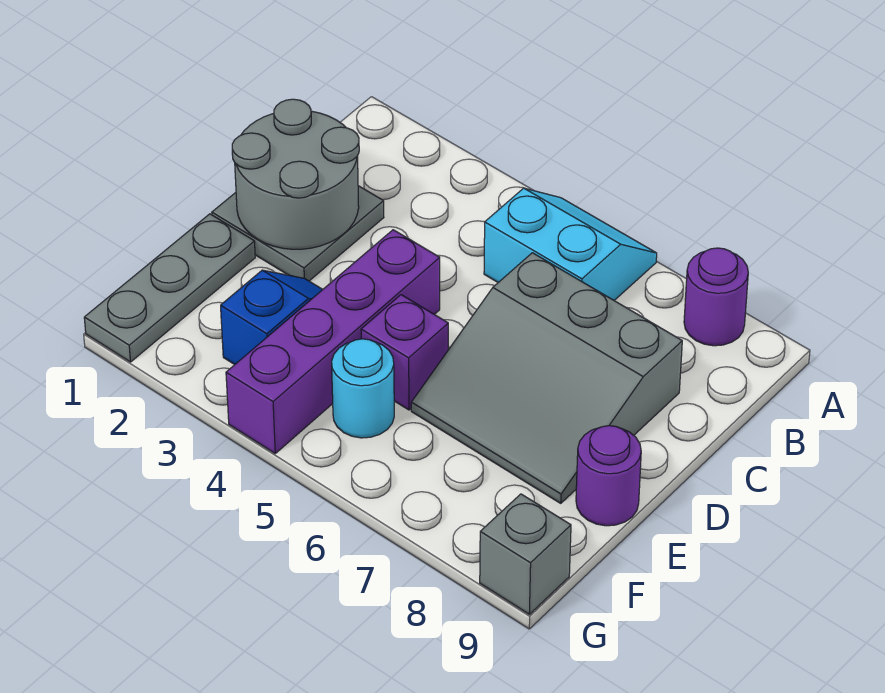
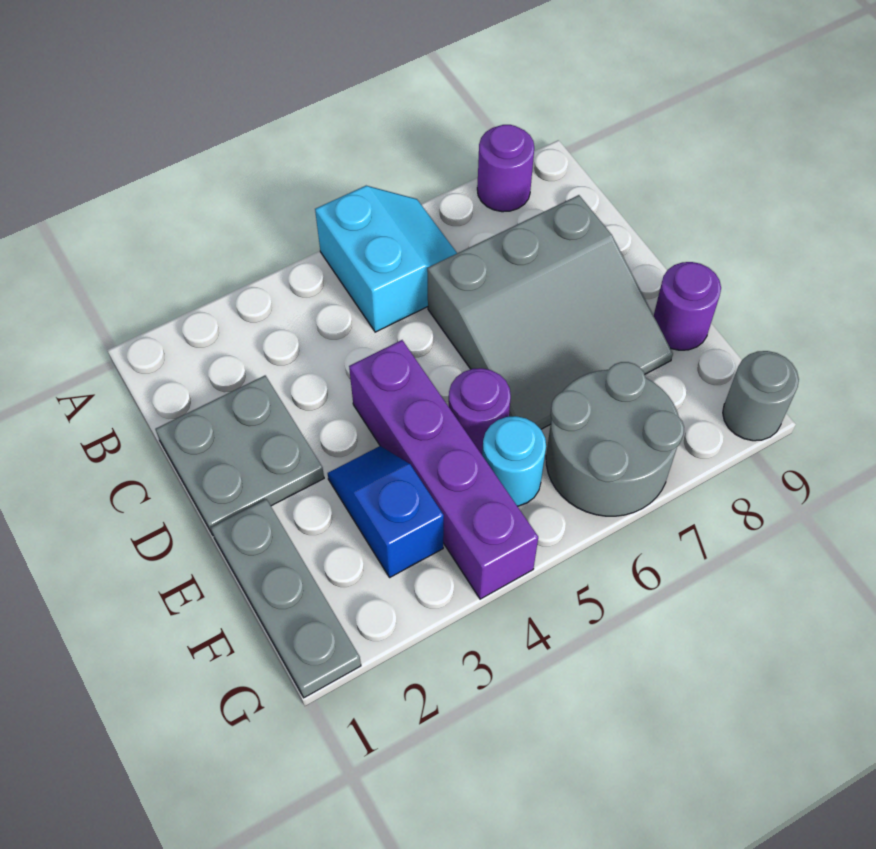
cyan 2x2 slope [484,188,657,300] -> cyan 2x2 slope turned to [315,186,457,332]
grey 2x2 round brick [232,99,359,249] -> grey 2x2 round brick moved to [546,362,684,516]
purple 1x1 brick [361,295,448,410] -> purple 1x1 round brick [449,368,511,454]
grey 1x1 brick [480,494,571,614] -> grey 1x1 round brick [723,351,799,441]

